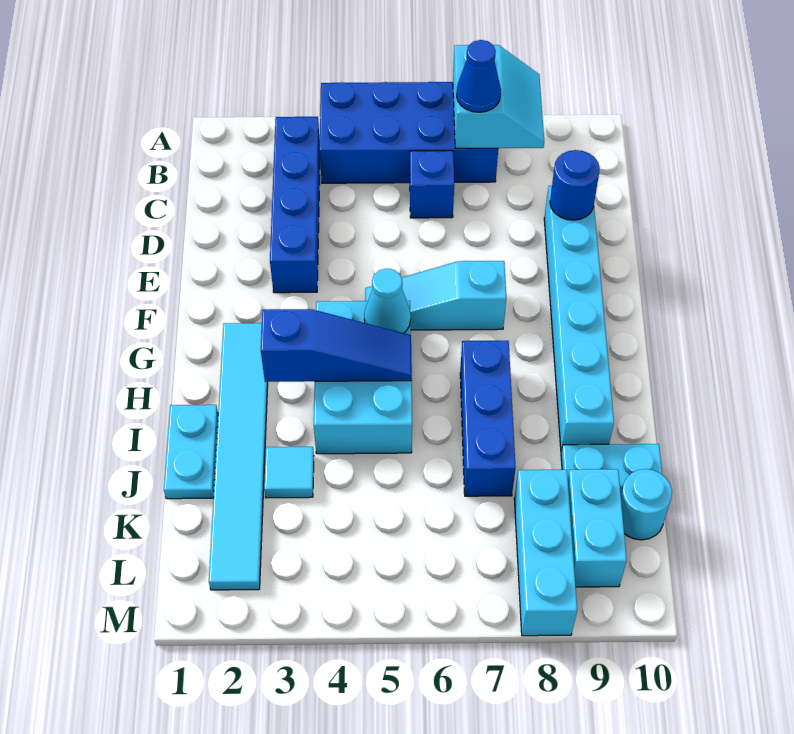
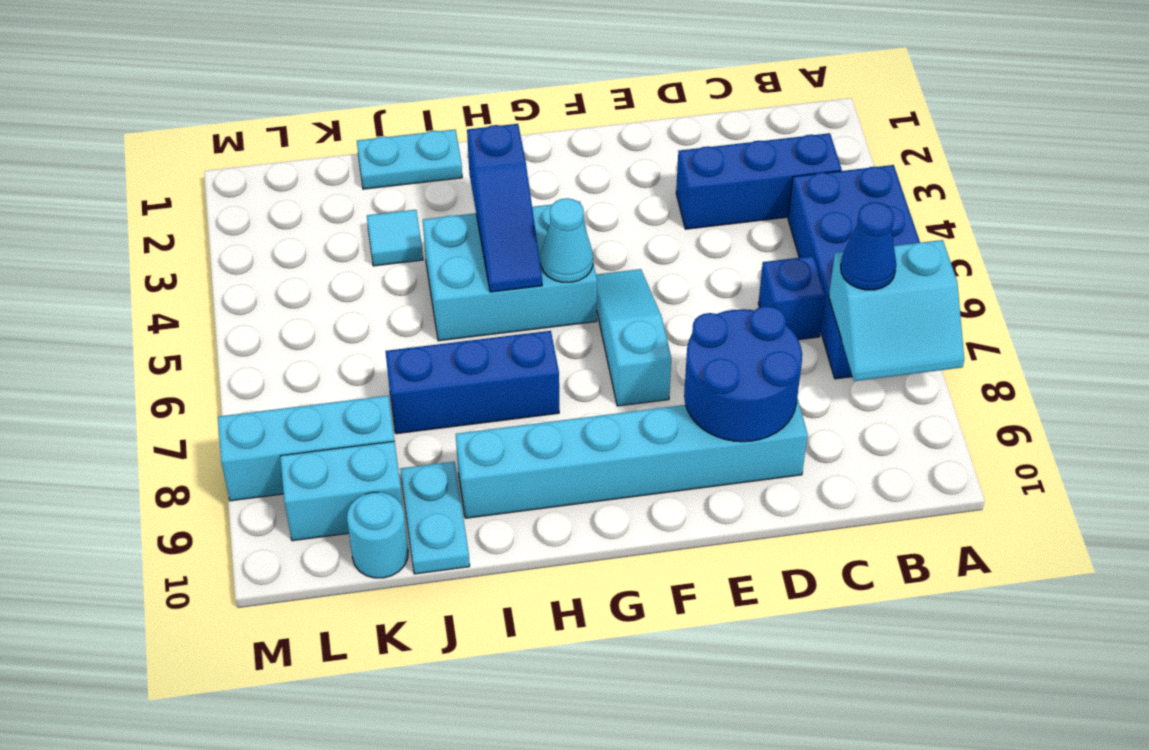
blue 1x4 brick [270,117,320,293] -> blue 1x3 brick [676,133,842,229]
blue 1x1 round brick [550,150,600,220] -> blue 2x2 round brick [684,306,802,442]
cyan 1x6 tile [209,323,268,590] -> none

